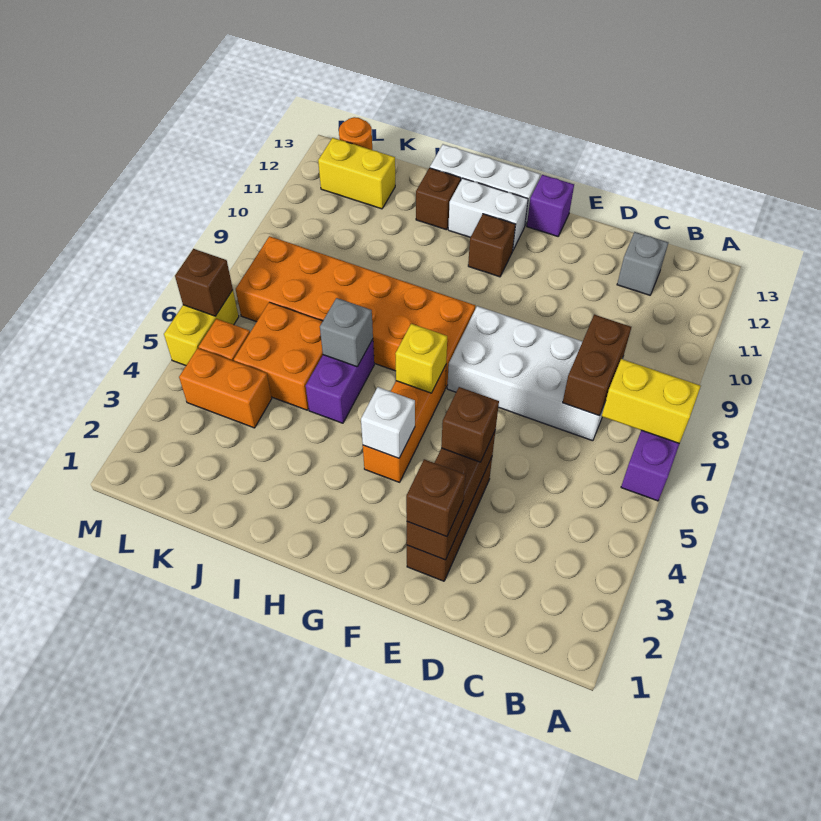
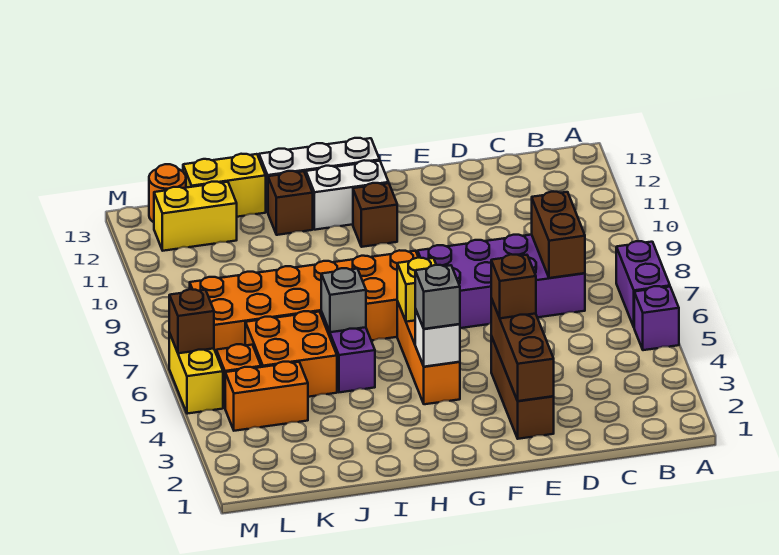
yellow 1x2 brick [602,359,701,443] -> yellow 1x2 brick moved to [183,154,266,217]
white 2x4 brick [447,306,623,441] -> purple 2x4 brick [418,235,585,328]
grey 1x1 brick [617,232,668,295] -> grey 1x1 brick moved to [415,265,460,329]
brown 1x1 brick [406,459,465,537] -> none
purple 1x1 brick [527,175,574,236] -> purple 1x1 brick moved to [634,286,679,350]

